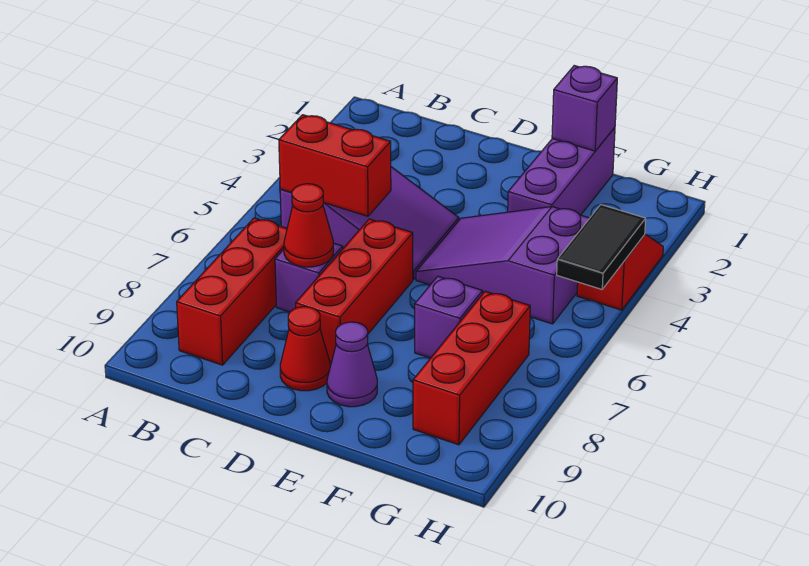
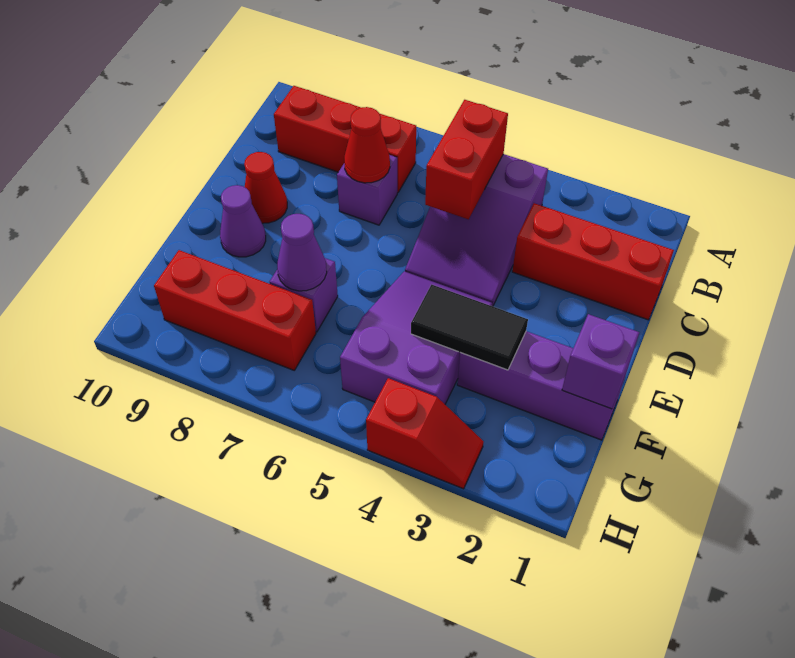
red 1x3 brick [296,219,413,363] -> red 1x3 brick moved to [512,203,674,320]
none -> purple 1x1 cone [277,214,327,291]
black 1x2 tile [557,205,646,289] -> black 1x2 tile moved to [411,285,528,370]

